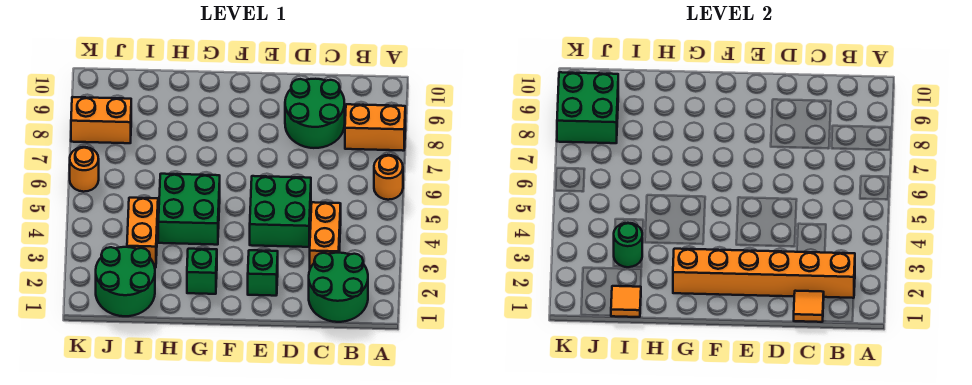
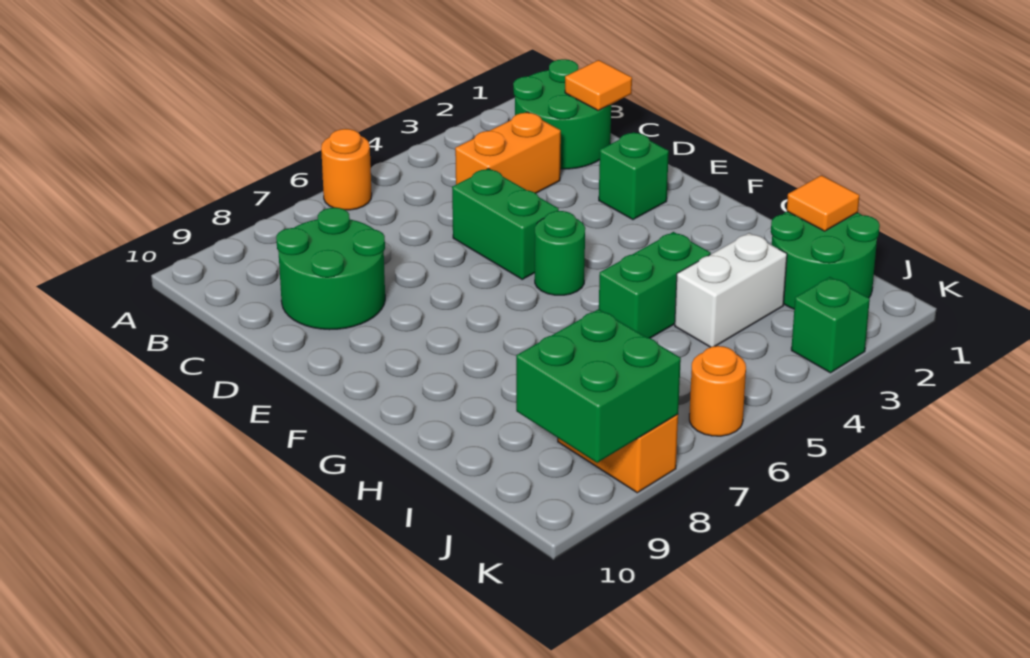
orange 1x2 brick [345,104,405,151] -> none
orange 1x6 brick [673,249,855,298] -> none
green 2x2 brick [250,176,311,247] -> green 1x2 brick [452,168,559,279]
green 1x1 brick [187,249,217,294] -> green 1x1 brick moved to [791,277,870,373]
green 2x2 brick [158,174,220,245] -> green 1x2 brick [599,232,711,338]
orange 1x2 brick [127,198,158,268] -> white 1x2 brick [675,233,787,347]
green 1x1 round brick [614,223,642,267] -> green 1x1 round brick moved to [535,211,585,295]

